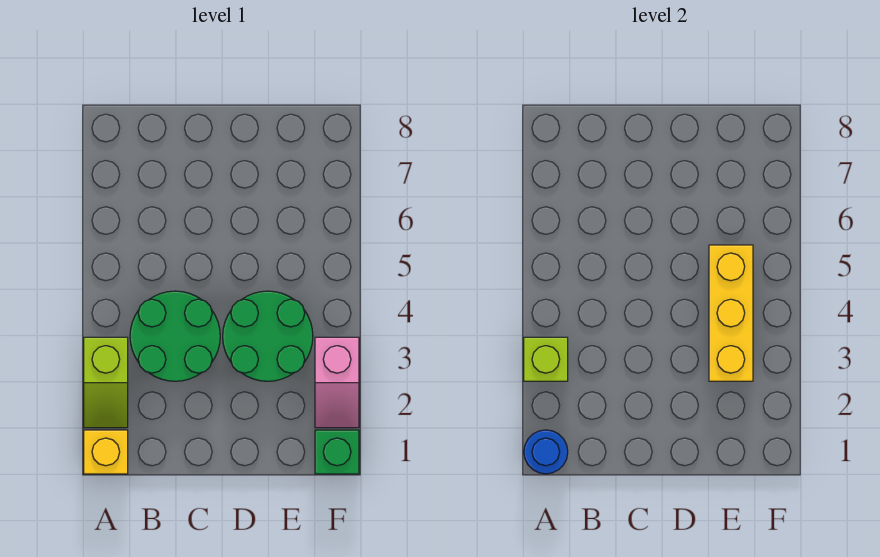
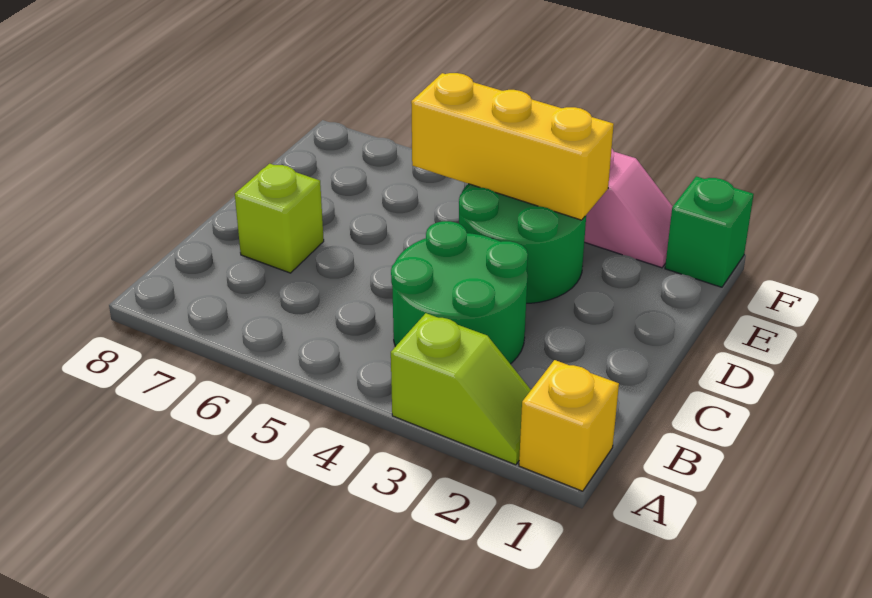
blue 1x1 round brick [524,430,568,474] -> none
lime 1x1 brick [524,337,568,381] -> lime 1x1 brick moved to [235,164,324,273]

